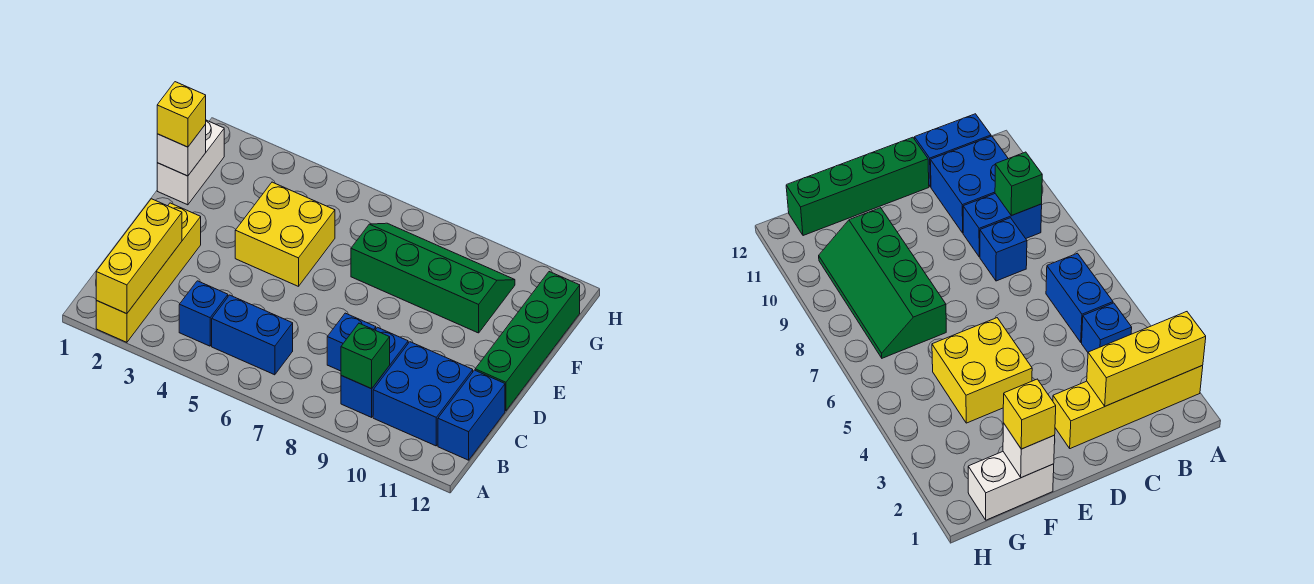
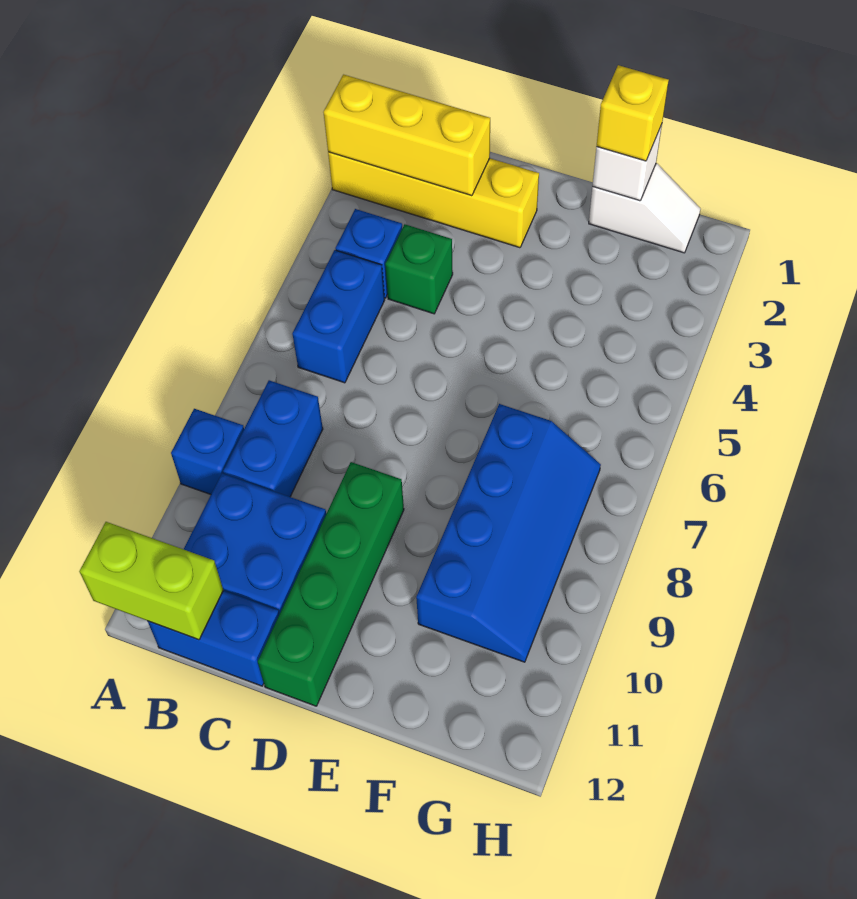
none -> lime 1x2 brick [79,522,223,640]
blue 1x2 brick [341,327,408,417] -> blue 1x2 brick turned to [223,380,323,497]
green 1x1 brick [341,323,390,389] -> green 1x1 brick moved to [385,224,453,314]
blue 1x1 brick [327,313,376,371] -> blue 1x1 brick moved to [171,409,244,494]
green 1x4 brick [475,272,580,411] -> green 1x4 brick turned to [258,462,404,706]
yellow 2x2 brick [235,182,335,286] -> none
white 1x2 brick [157,120,224,205] -> white 1x2 slope [589,163,701,253]
green 2x4 slope [351,223,515,333] -> blue 2x4 slope [416,404,601,662]

